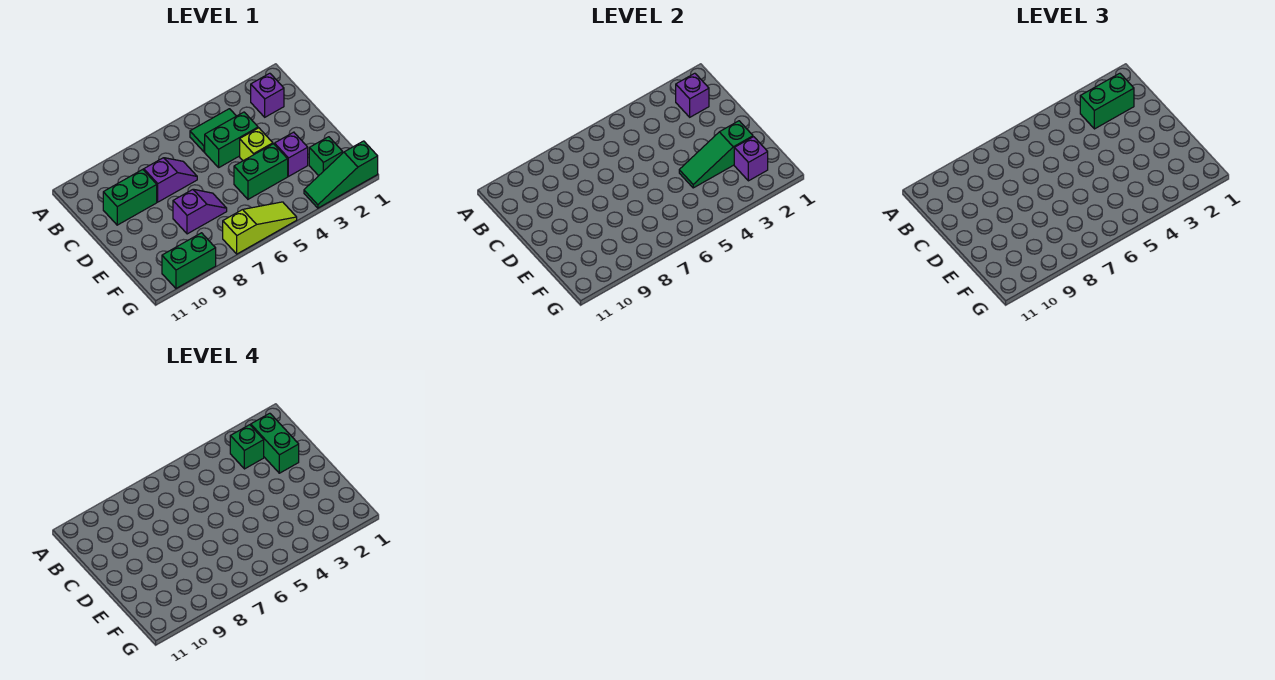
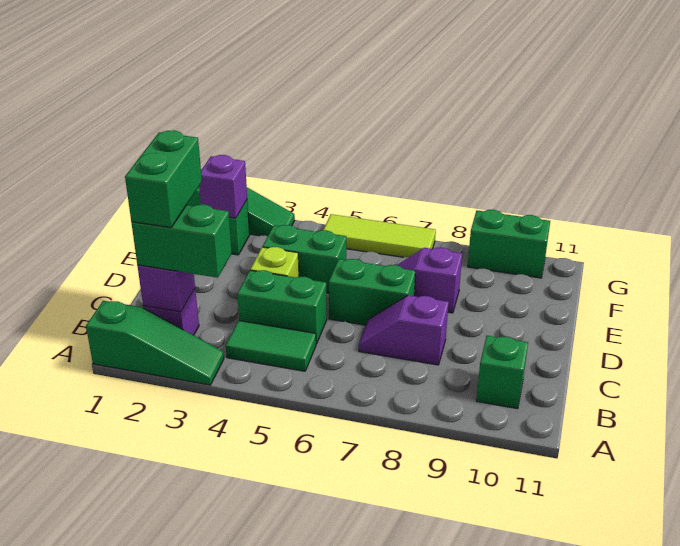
green 1x1 brick [230,425,264,469] -> green 1x1 brick moved to [476,336,528,409]
green 1x2 brick [103,169,157,225] -> green 1x2 brick moved to [329,259,415,325]
green 1x3 slope [679,121,753,188] -> green 1x3 slope moved to [86,301,224,385]
purple 1x1 brick [275,132,308,176] -> none
lime 1x3 slope [223,202,297,254] -> lime 1x3 tile [323,214,436,257]

